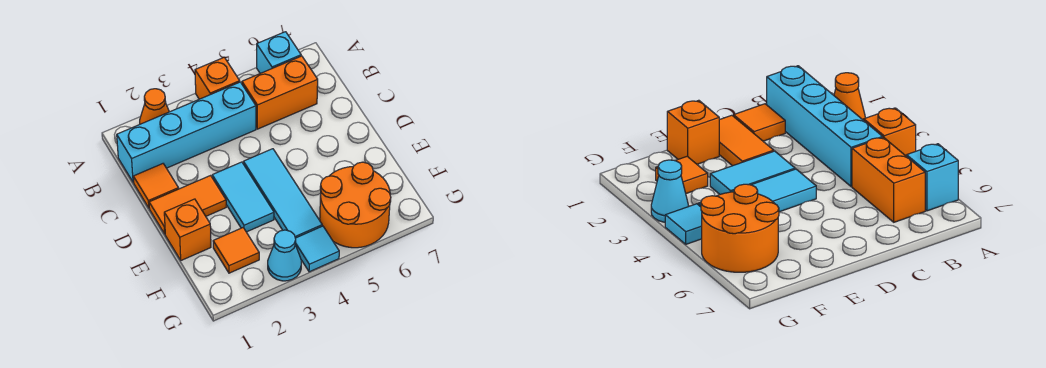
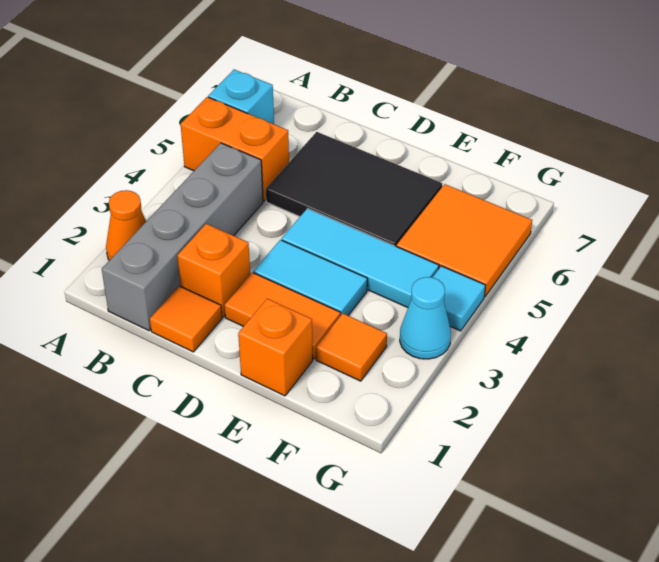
orange 1x1 brick [195,57,240,99] -> orange 1x1 brick moved to [177,224,250,317]
cyan 1x4 brick [117,82,256,182] -> grey 1x4 brick [102,143,263,331]
orange 1x2 brick [242,56,318,129] -> orange 1x2 brick turned to [180,97,289,201]
none -> black 2x3 tile [266,132,442,246]
orange 1x2 tile [149,176,226,234] -> orange 1x2 tile turned to [225,272,340,359]
orange 2x2 round brick [320,162,391,248] -> orange 2x2 tile [397,184,532,297]

